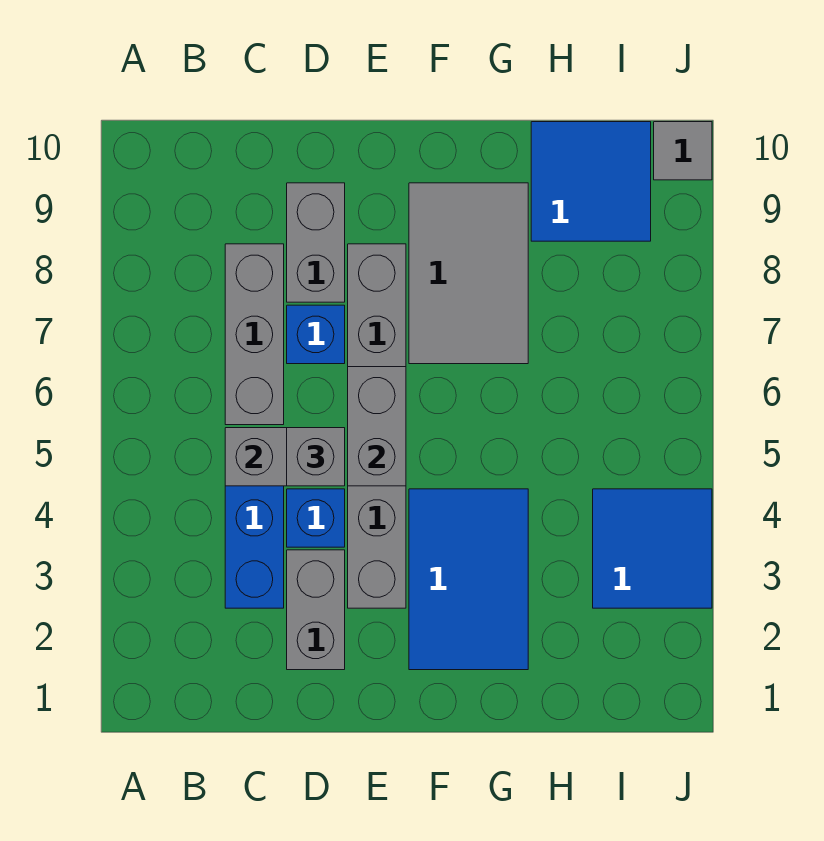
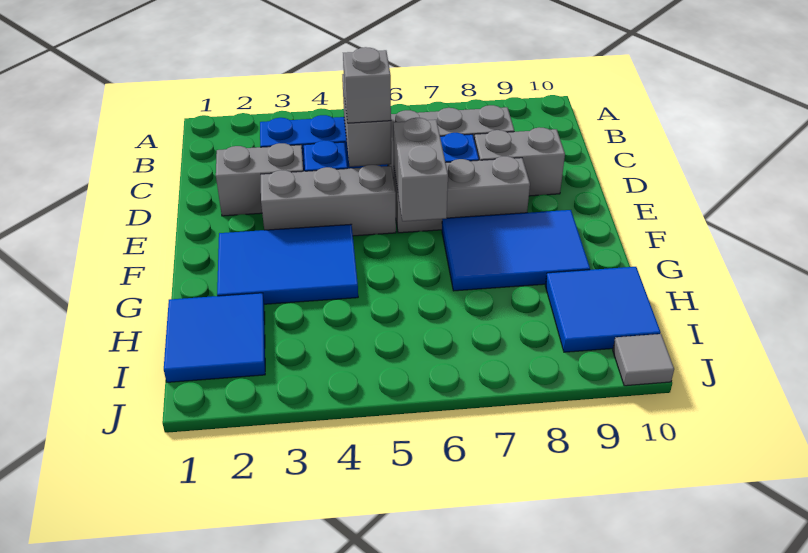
grey 1x2 brick [348,367,406,486] -> grey 1x2 brick turned to [393,118,448,221]
grey 2x3 tile [409,183,528,364] -> blue 2x3 tile [442,210,590,291]
blue 2x2 tile [593,489,712,608] -> blue 2x2 tile moved to [164,293,265,382]

